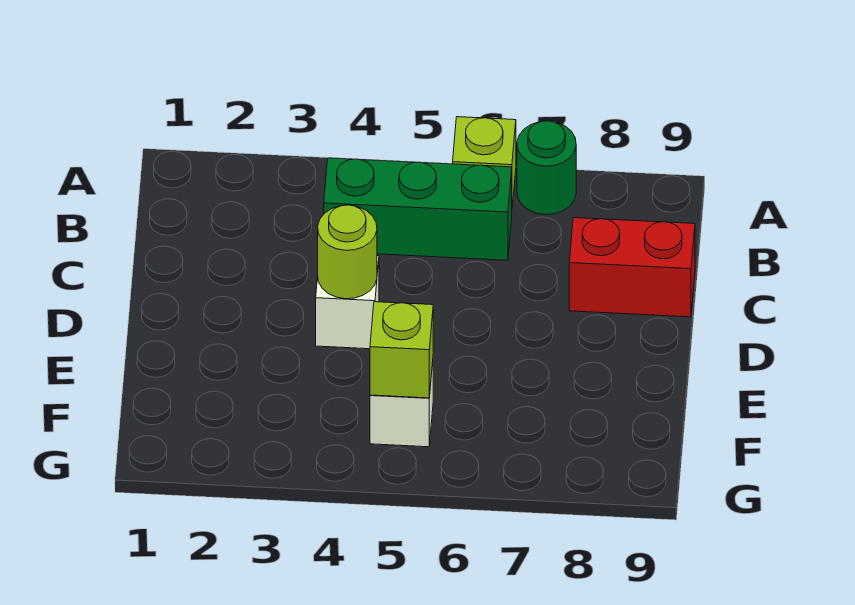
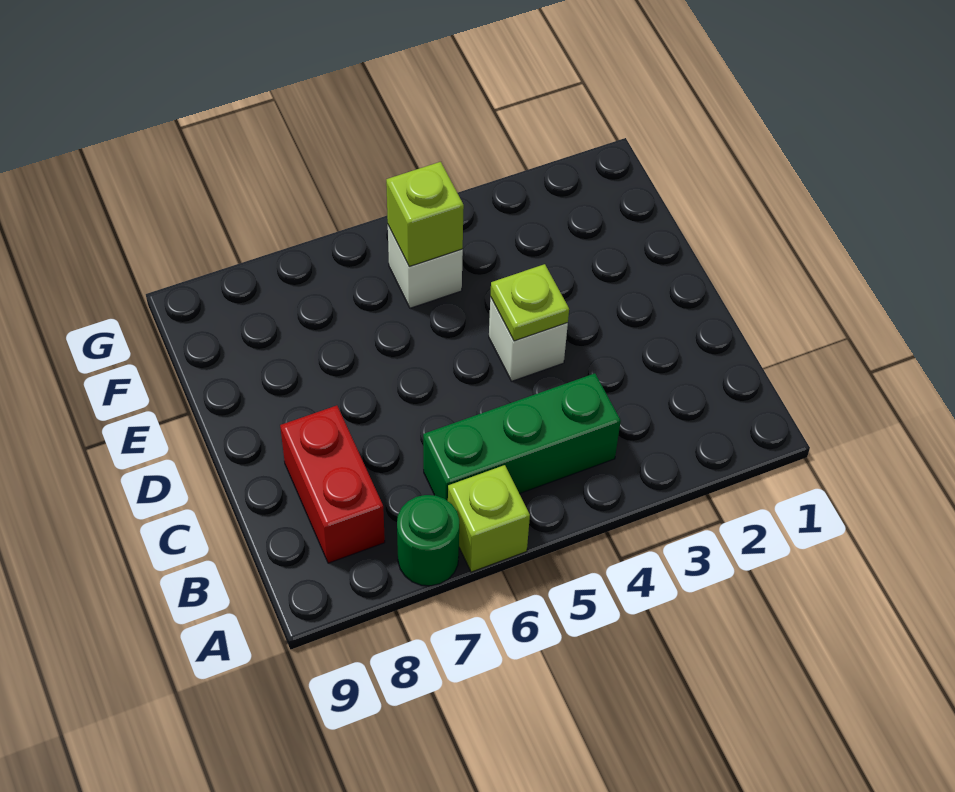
red 1x2 brick [569,218,695,317] -> red 1x2 brick turned to [280,406,385,563]
lime 1x1 round brick [318,205,377,299] -> lime 1x1 plate [490,264,569,341]

